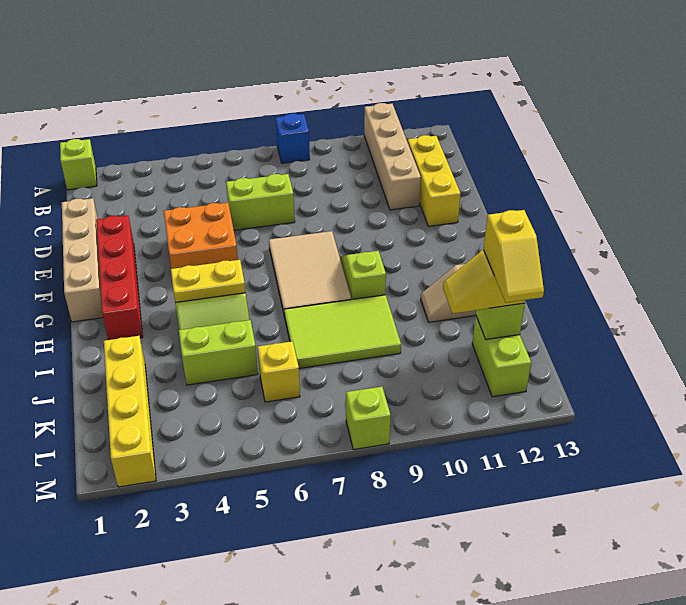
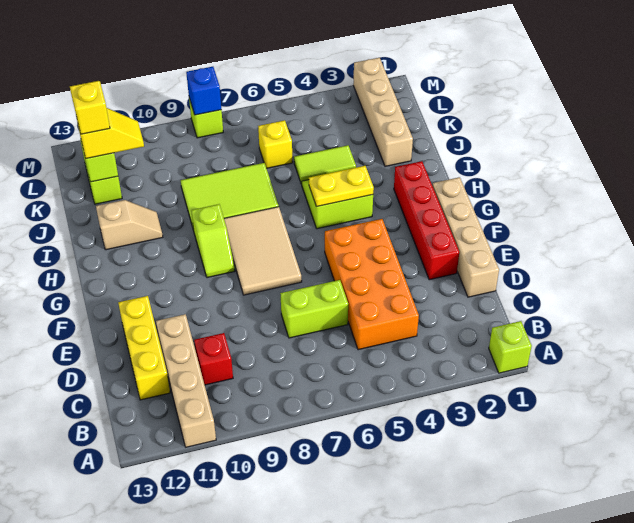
blue 1x1 brick [276,113,310,163] -> blue 1x1 brick moved to [186,67,221,115]
none -> red 1x1 brick [194,333,233,385]
orange 2x2 brick [164,203,238,269] -> orange 2x4 brick [325,219,419,350]
yellow 1x4 brick [104,336,156,487] -> tan 1x4 brick [353,58,413,166]
lime 1x2 brick [179,320,258,385] -> lime 1x2 tile [294,145,356,184]

